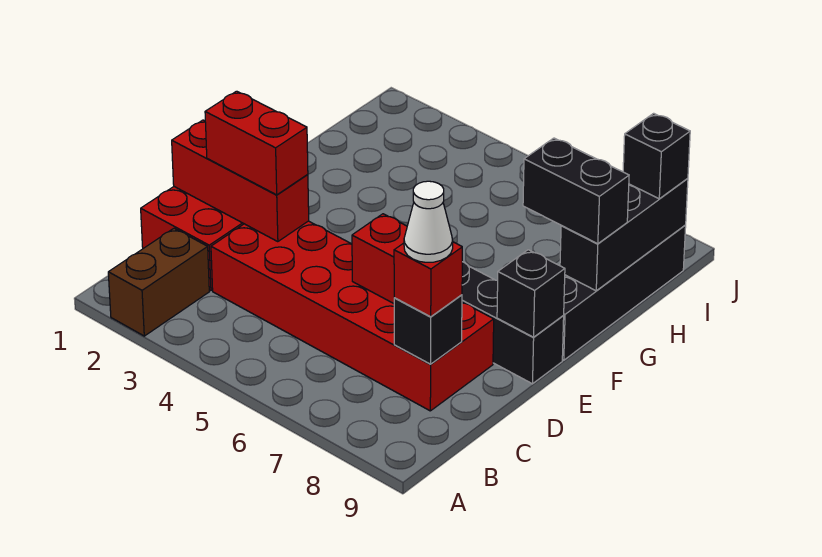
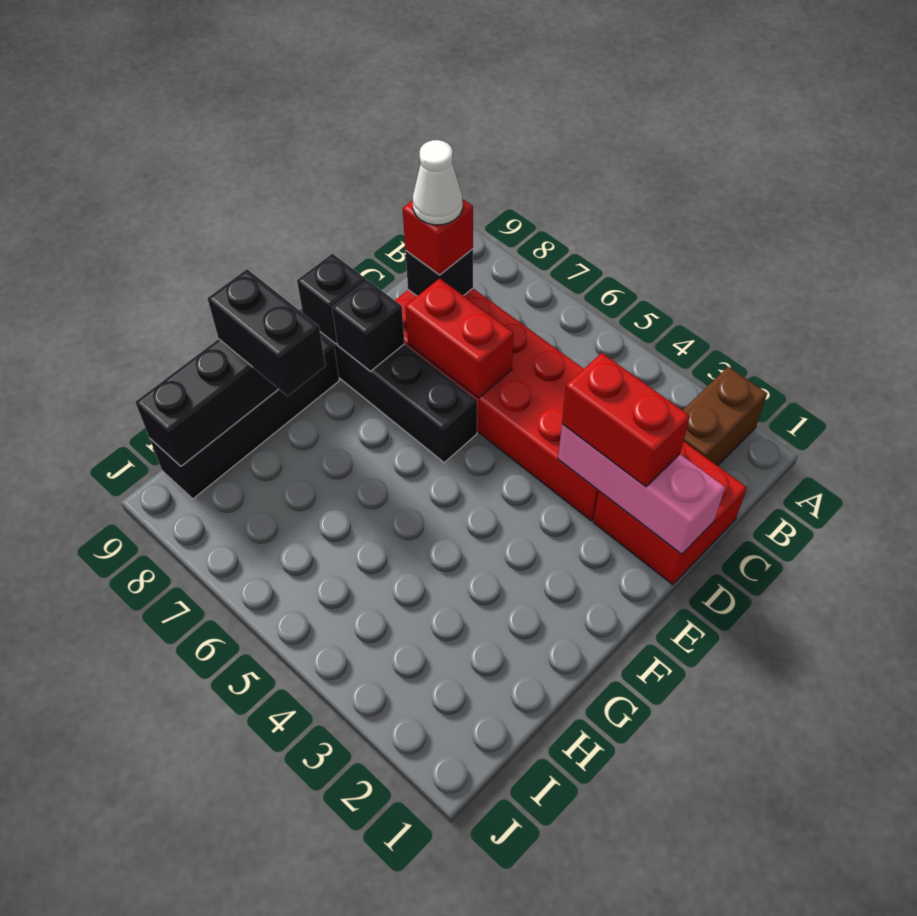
red 1x3 brick [172,120,309,242] -> pink 1x3 brick [558,424,725,554]
black 1x1 brick [623,113,690,199] -> black 1x1 brick moved to [332,280,405,371]

